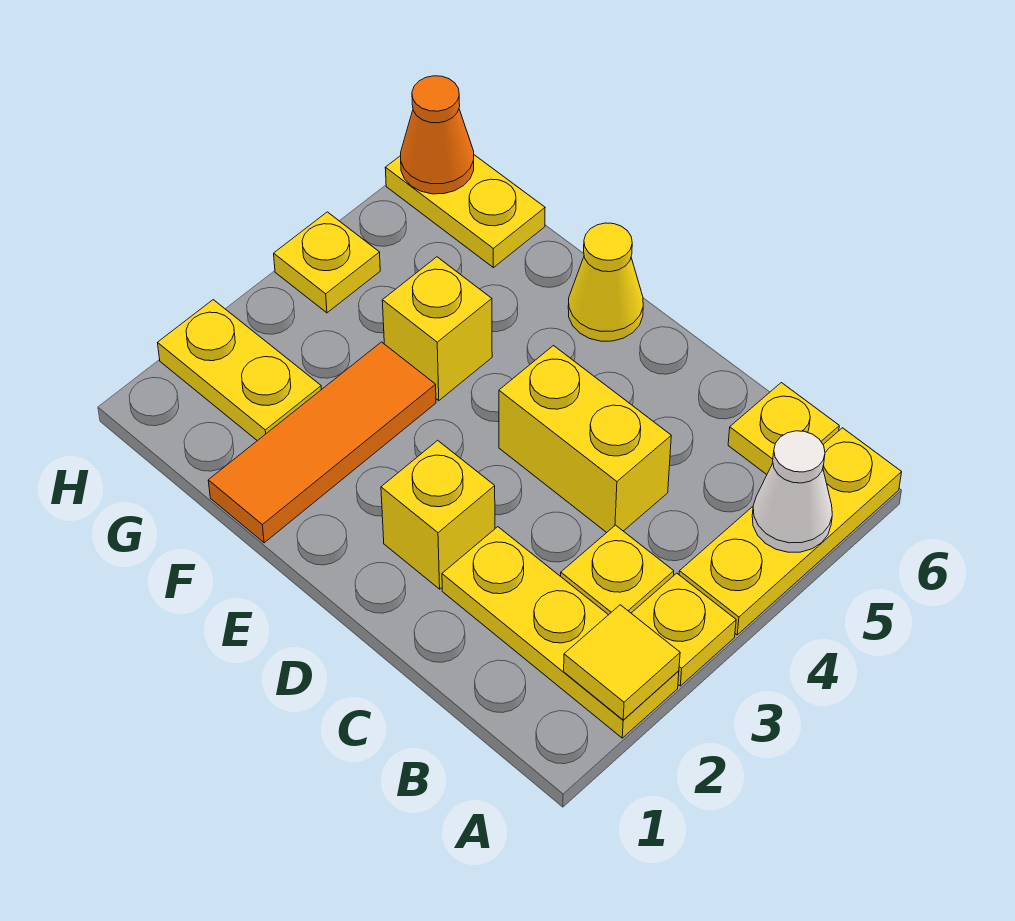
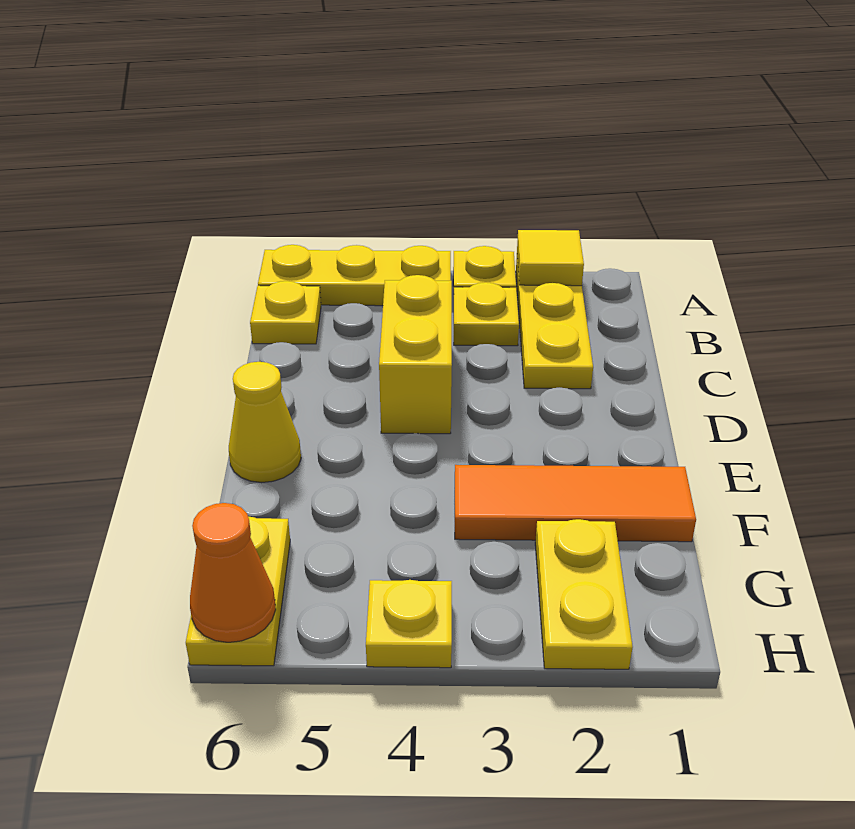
white 1x1 cone [752,431,832,552] -> none
yellow 1x1 brick [381,440,495,589] -> none
yellow 1x1 brick [382,257,492,401] -> none

